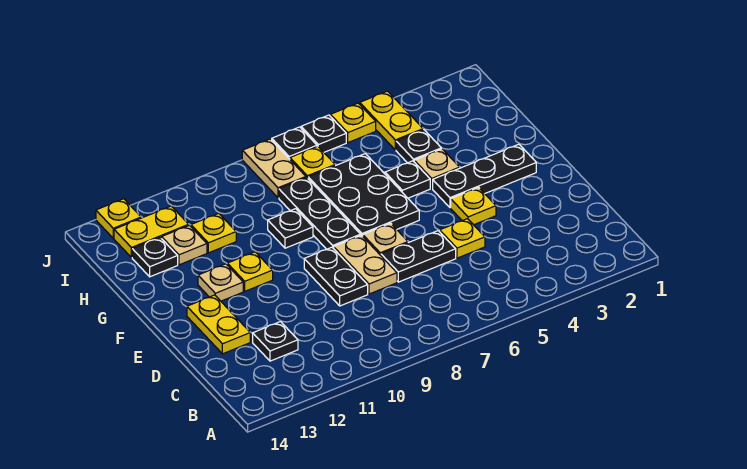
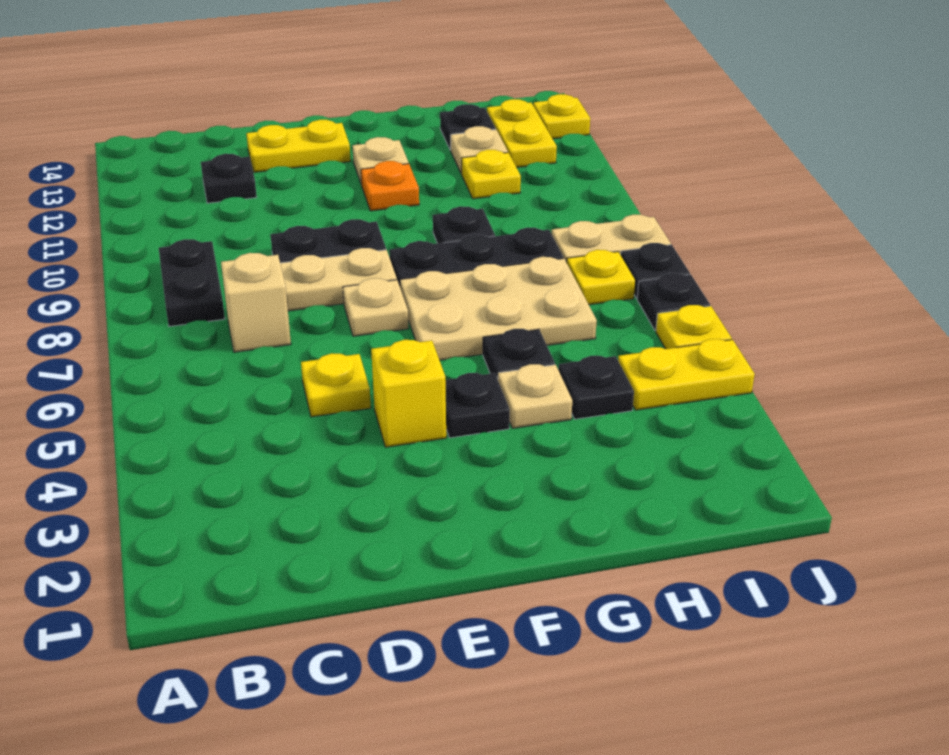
none -> tan 1x1 brick [221,253,291,352]
black 1x2 plate [381,231,456,282] -> black 1x2 plate moved to [159,239,225,326]
yellow 1x1 plate [451,187,496,225] -> yellow 1x1 brick [371,340,446,447]
black 1x3 plate [433,144,536,208] -> black 1x1 plate [446,373,510,438]
black 2x3 plate [308,154,419,236] -> tan 2x3 plate [400,257,597,360]
yellow 1x1 plate [227,252,273,291] -> orange 1x1 plate [361,161,419,211]

